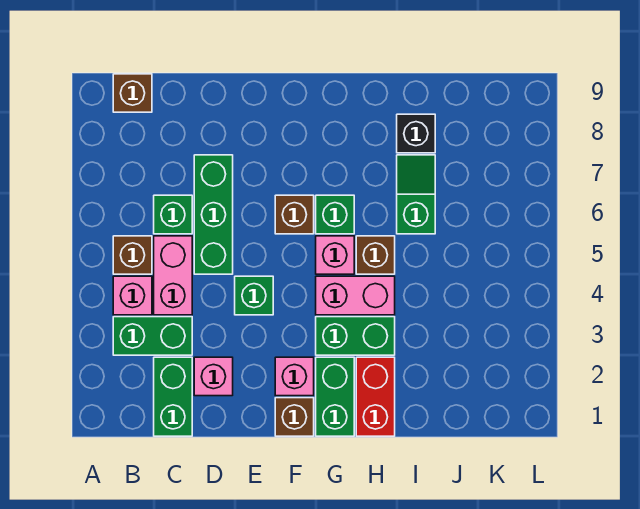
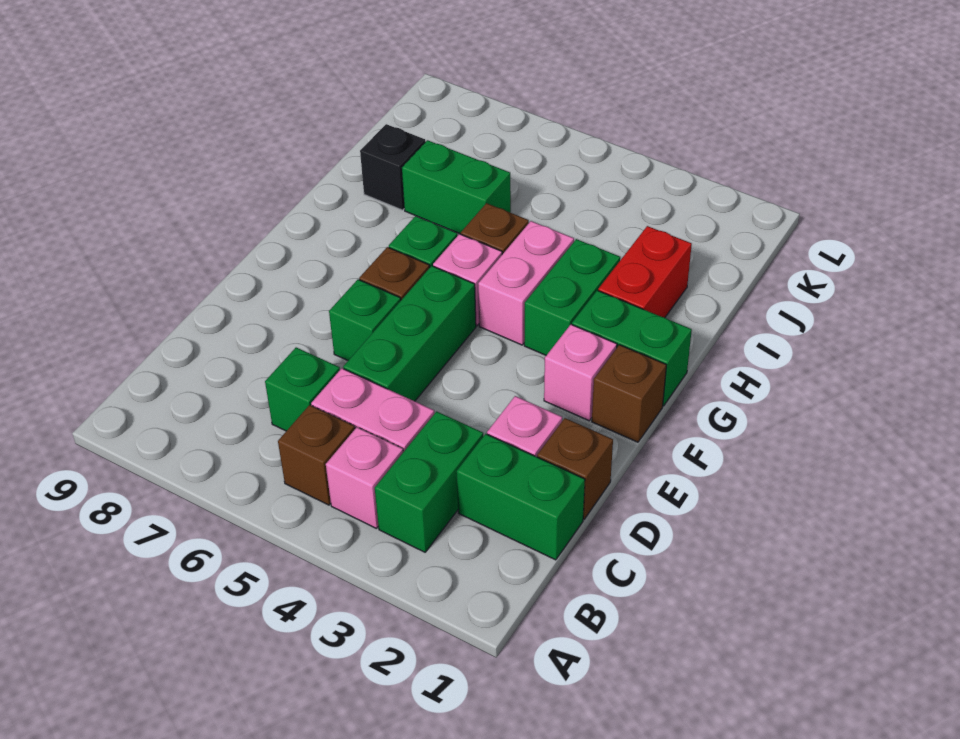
brown 1x1 brick [113,74,152,112] -> brown 1x1 brick moved to [537,418,613,519]
green 1x3 brick [194,155,233,274] -> green 1x3 brick turned to [343,266,476,401]
green 1x1 brick [235,276,273,315] -> green 1x1 brick moved to [329,280,401,360]
red 1x2 brick [356,357,395,436] -> red 1x2 brick turned to [598,226,692,317]
green 1x2 slope [397,155,435,234] -> green 1x2 brick [402,140,511,234]

